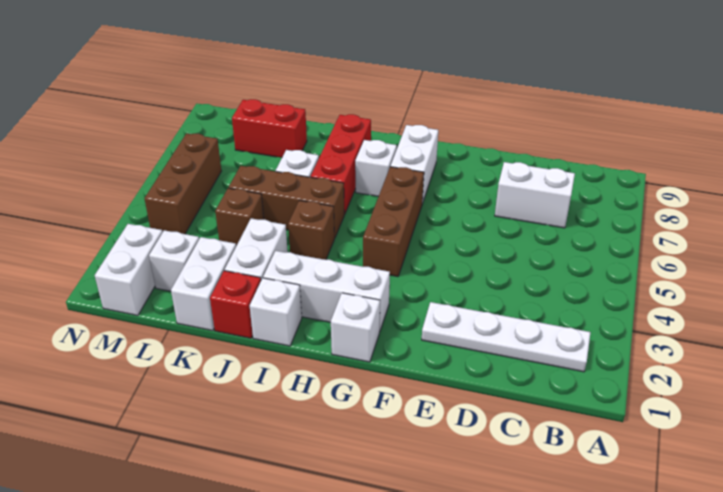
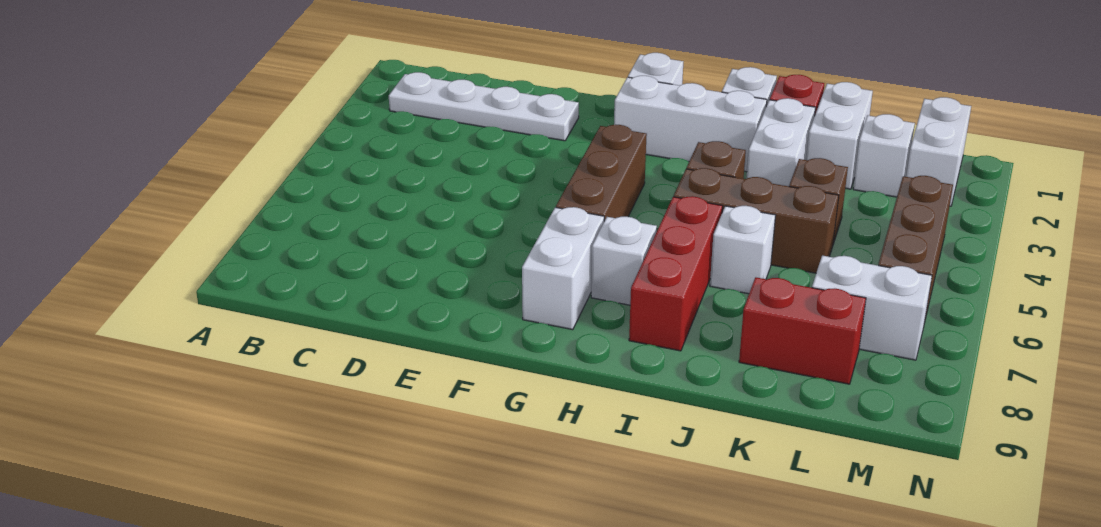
white 1x2 brick [495,162,575,228] -> white 1x2 brick moved to [812,256,932,360]

